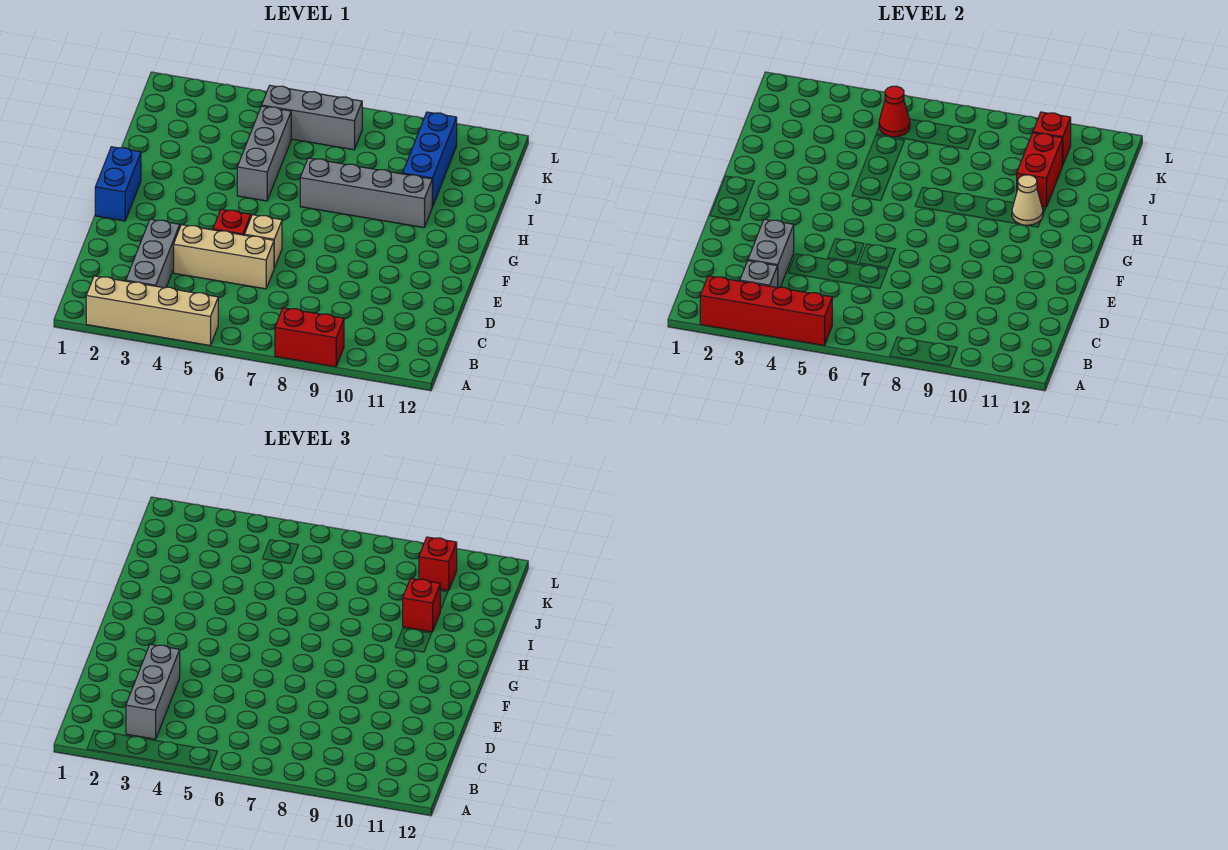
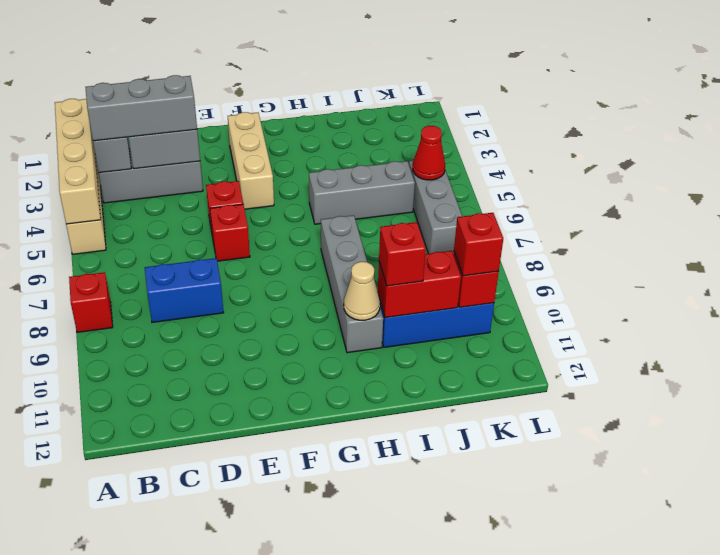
red 1x4 brick [700,276,832,345] -> tan 1x4 brick [55,99,101,224]
red 1x2 brick [275,308,344,367] -> red 1x1 brick [69,272,113,332]
tan 1x3 brick [174,225,274,289] -> tan 1x3 brick moved to [228,112,274,209]
tan 1x1 brick [245,215,282,268] -> red 1x1 brick [210,204,250,261]
blue 1x2 brick [95,147,141,221] -> blue 1x2 brick moved to [145,258,224,322]

